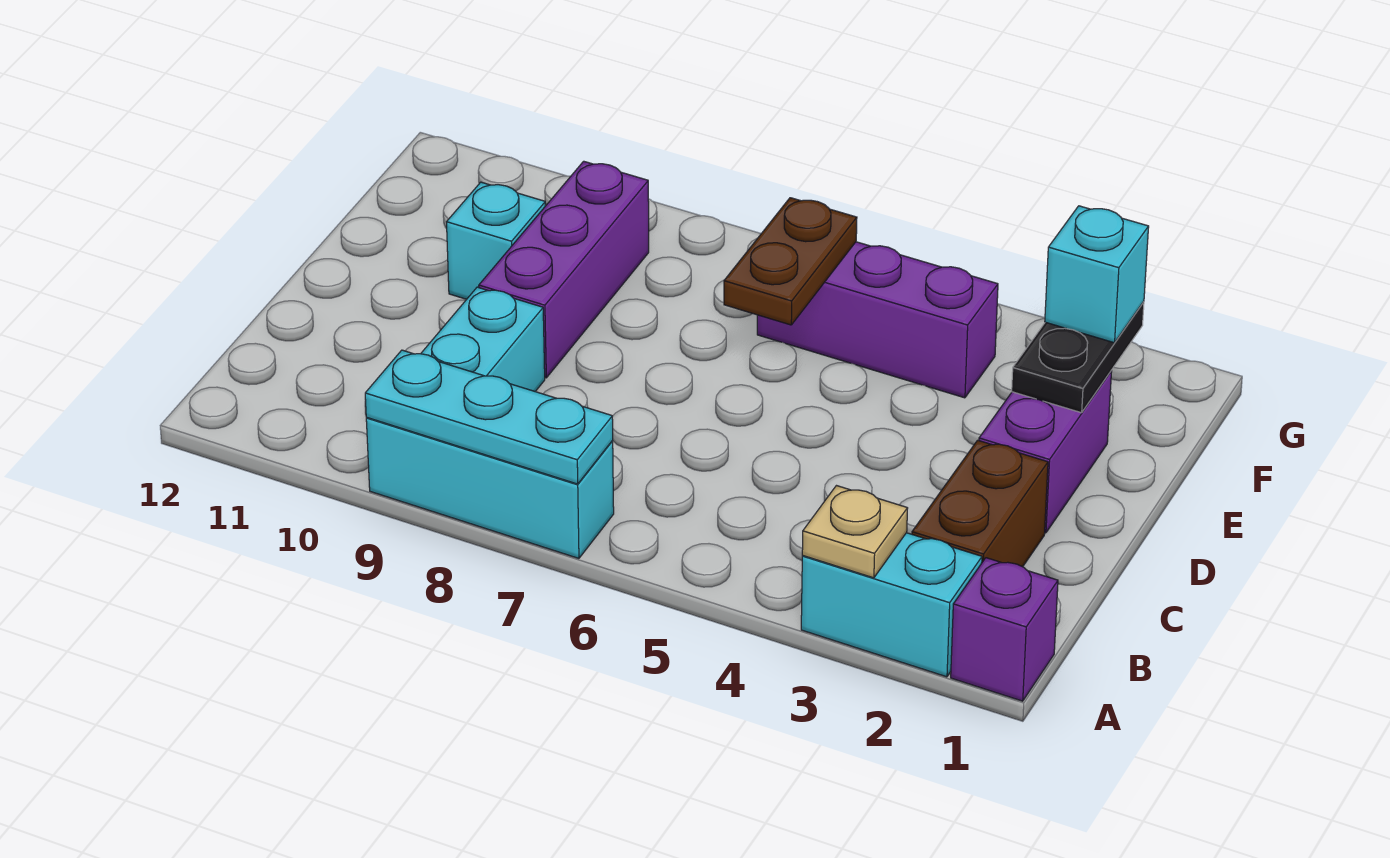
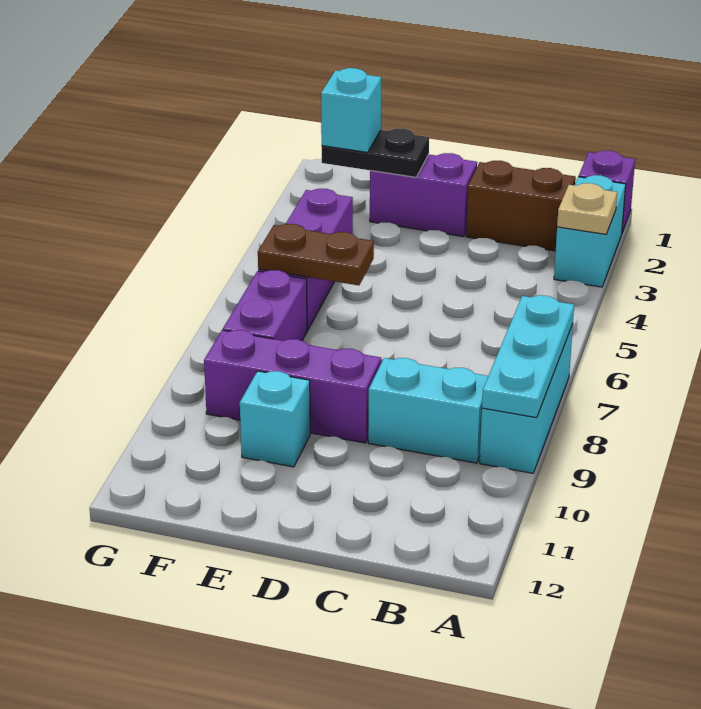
none -> purple 1x2 brick [223,270,307,341]

